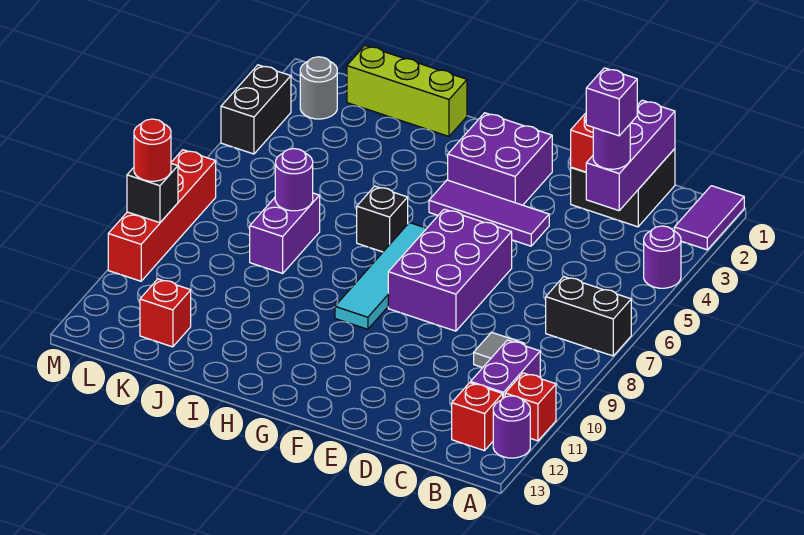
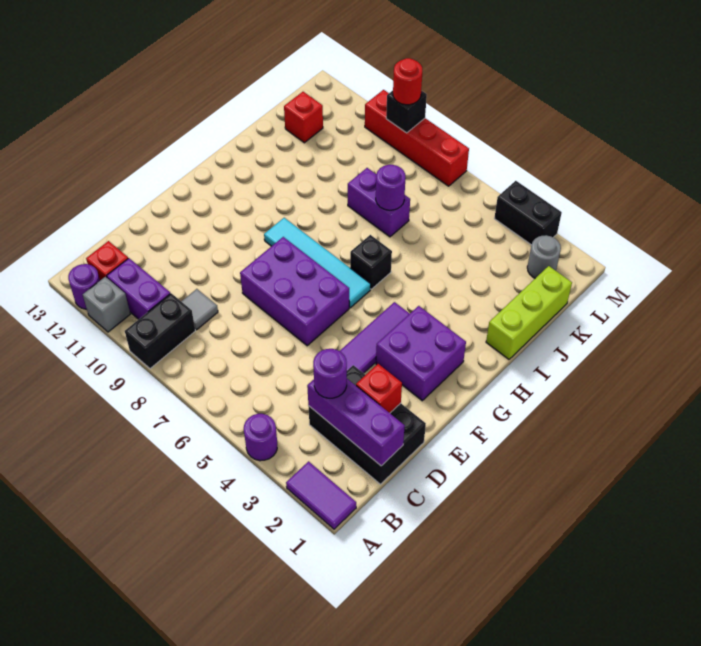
black 1x2 brick [546,277,631,356] -> black 1x2 brick moved to [125,293,195,369]
red 1x1 brick [505,373,556,441] -> grey 1x1 brick [83,277,130,332]
black 2x2 brick [571,149,675,227] -> black 2x3 brick [308,365,426,484]
purple 1x1 brick [586,68,637,136] -> none

